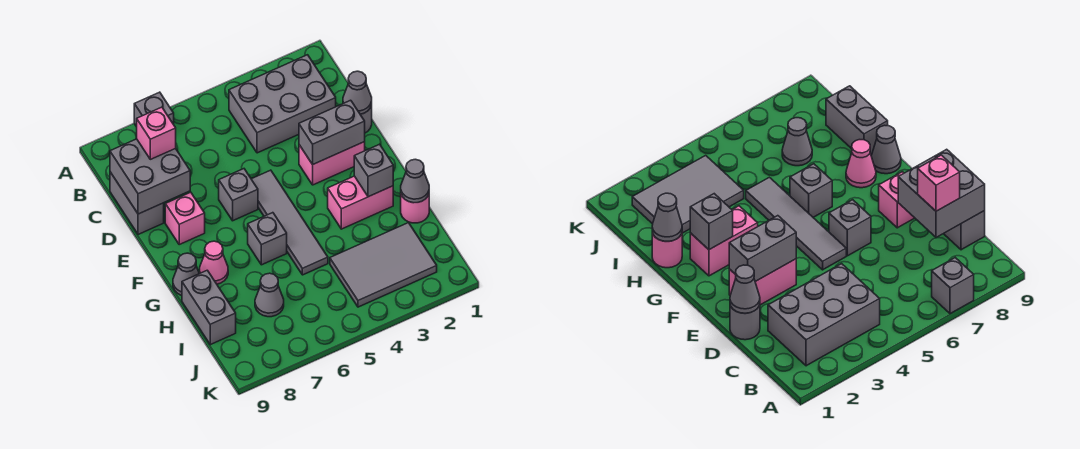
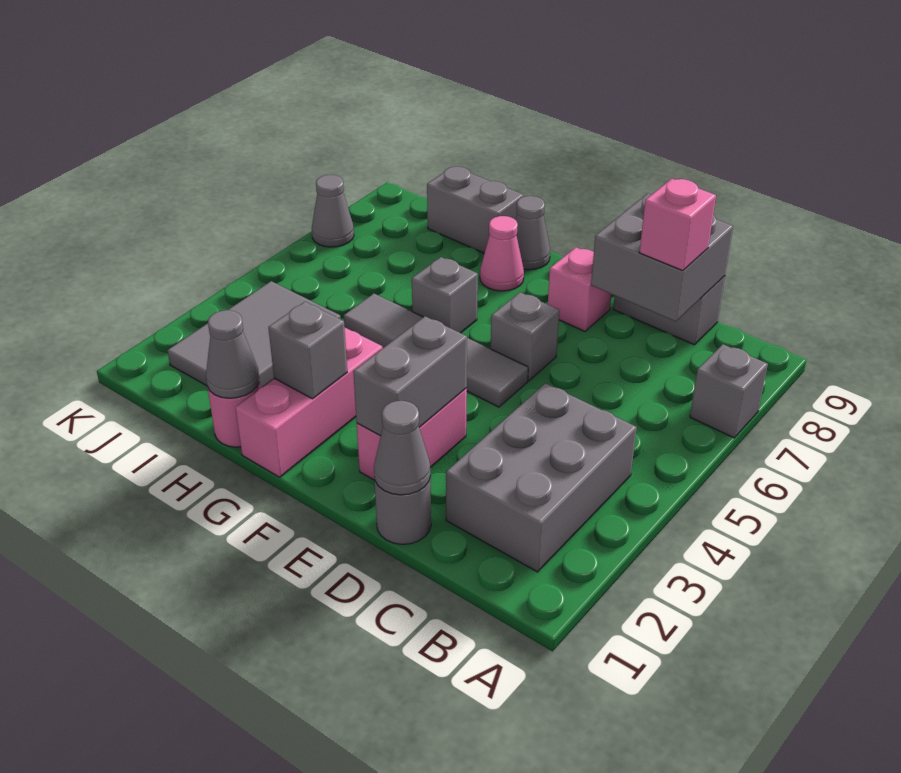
pink 1x2 brick [328,176,393,229] -> pink 1x3 brick [235,328,383,477]
grey 1x1 cone [255,273,284,317] -> grey 1x1 cone moved to [312,175,354,247]

